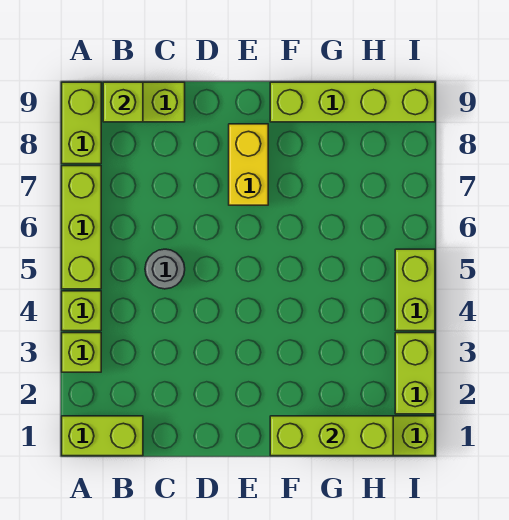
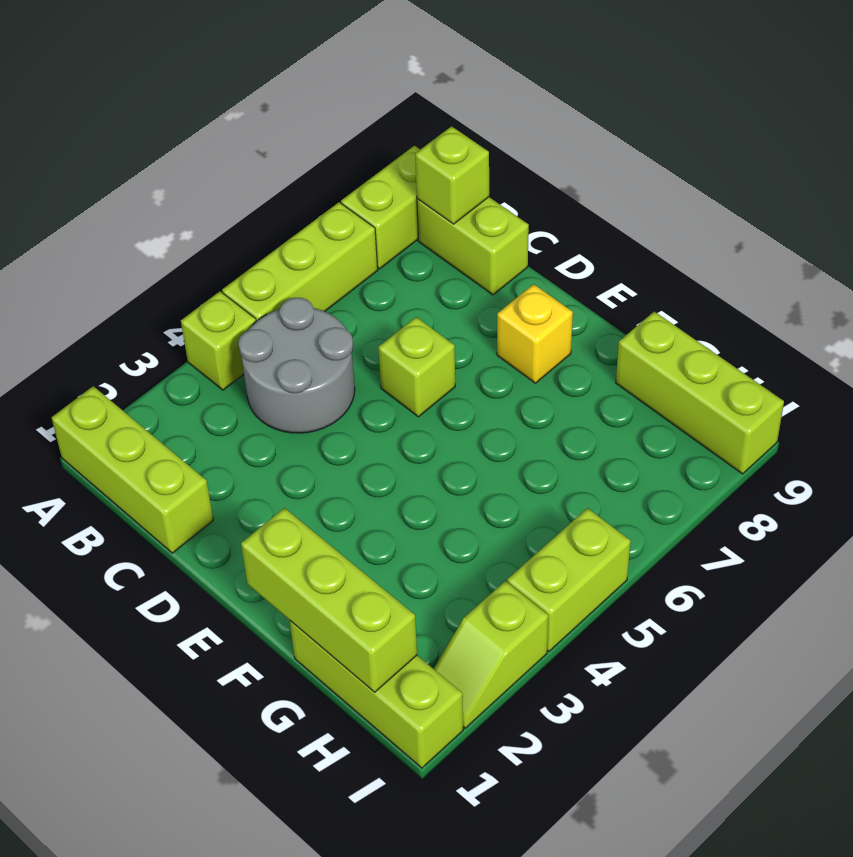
lime 1x2 brick [62,416,143,456] -> lime 1x3 brick [51,386,213,553]
lime 1x1 brick [62,333,101,372] -> lime 1x1 brick moved to [378,317,455,417]
grey 1x1 round brick [145,249,185,289] -> grey 2x2 round brick [238,298,355,433]
yellow 1x2 brick [229,124,268,205] -> yellow 1x1 brick [497,284,573,383]
lime 1x4 brick [270,82,435,122] -> lime 1x3 brick [616,311,784,474]
lime 1x2 brick [395,333,435,414] -> lime 1x2 slope [434,581,549,728]

